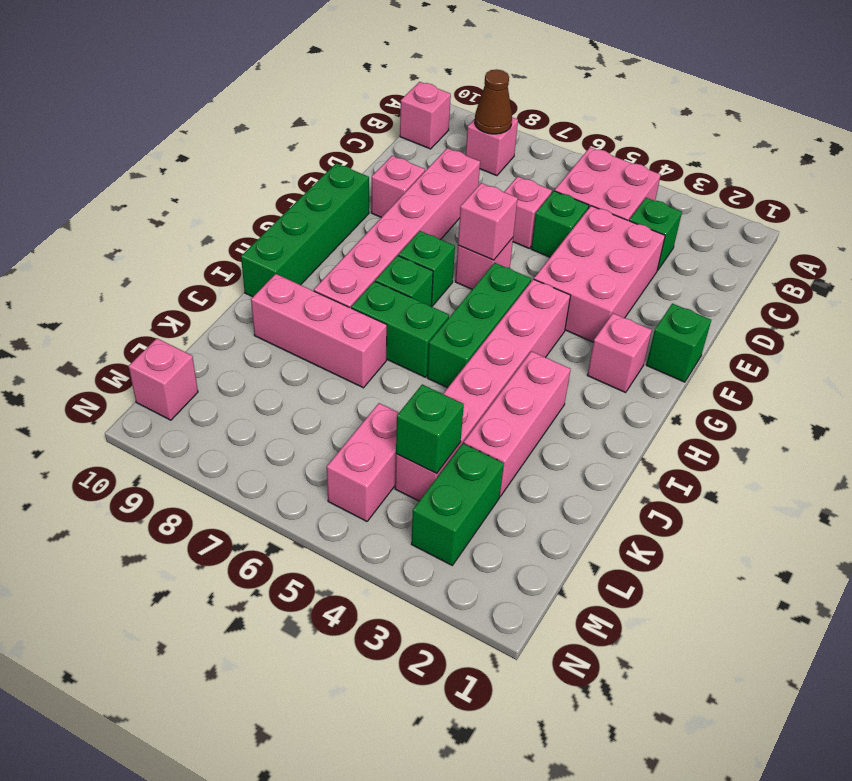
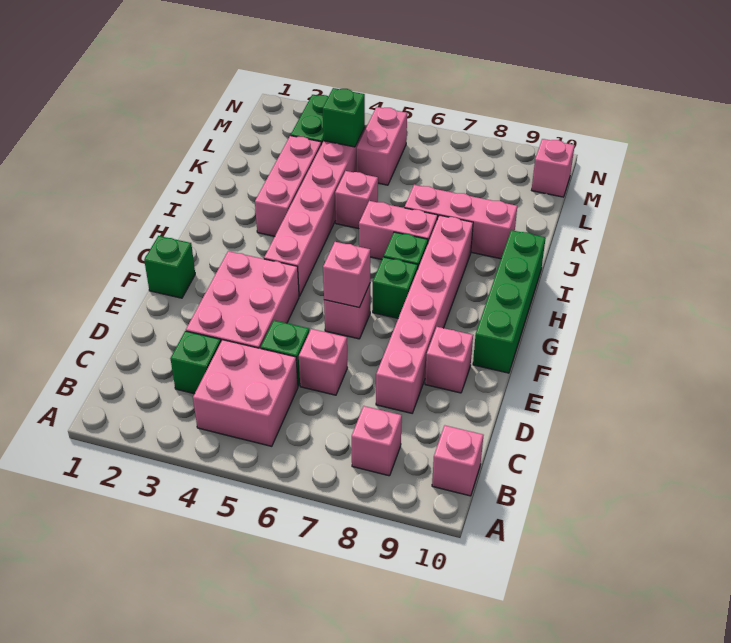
brown 1x1 cone [475,69,512,134] -> none
pink 1x1 brick [587,313,652,393] -> pink 1x1 brick moved to [335,171,378,229]
green 1x3 brick [427,263,531,388] -> none
green 1x2 brick [351,281,449,377] -> pink 1x2 brick [359,201,438,260]

